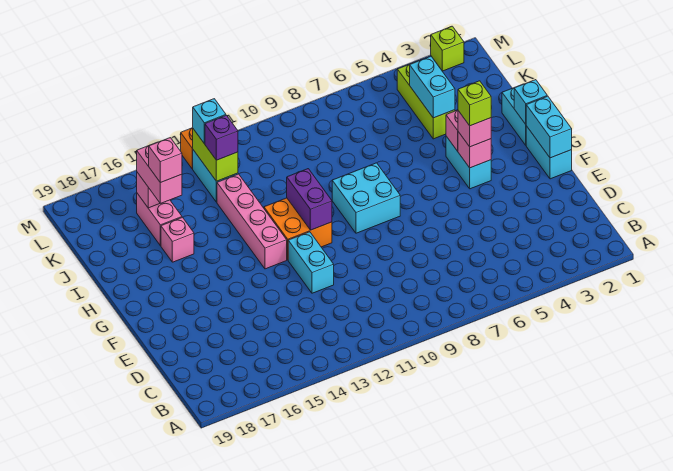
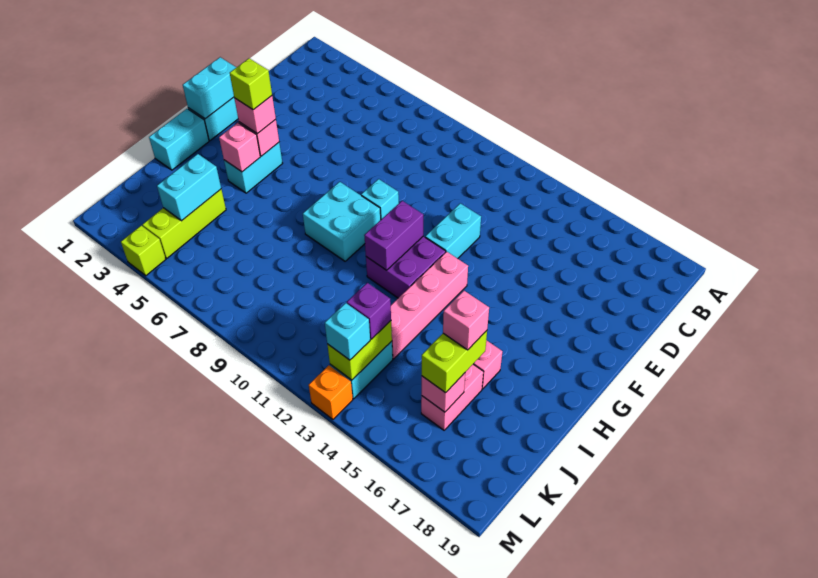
orange 2x2 brick [264,198,332,260] -> purple 2x2 brick [366,236,446,298]
cyan 1x1 brick [514,80,547,124] -> cyan 1x1 brick moved to [361,179,399,219]
pink 1x2 brick [137,143,182,203] -> lime 1x2 brick [422,331,487,393]
lime 1x1 brick [431,26,464,71] -> lime 1x1 brick moved to [121,226,166,276]

